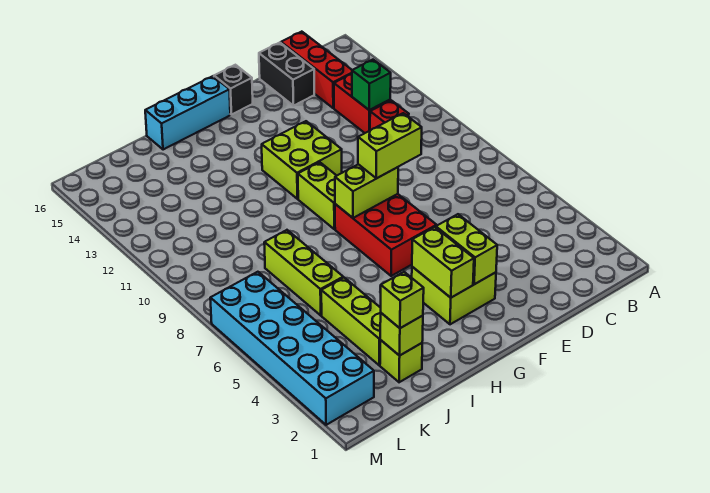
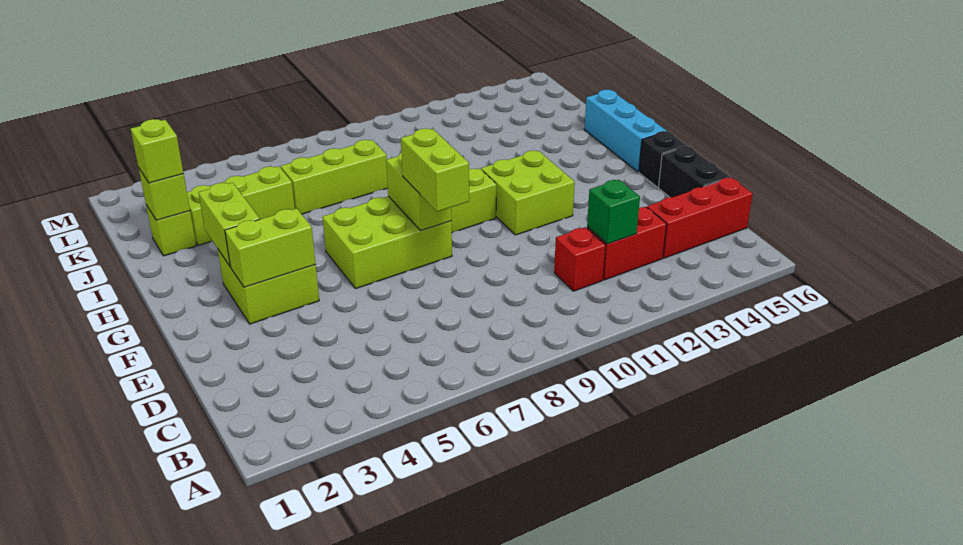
black 1x2 brick [259,43,314,106] -> black 1x2 brick turned to [659,146,730,197]
red 2x3 brick [335,194,437,276] -> lime 2x3 brick [323,196,452,289]
lime 1x2 brick [412,227,474,298] -> lime 1x2 brick turned to [198,182,260,267]
cyan 2x6 brick [210,272,374,425] -> none

